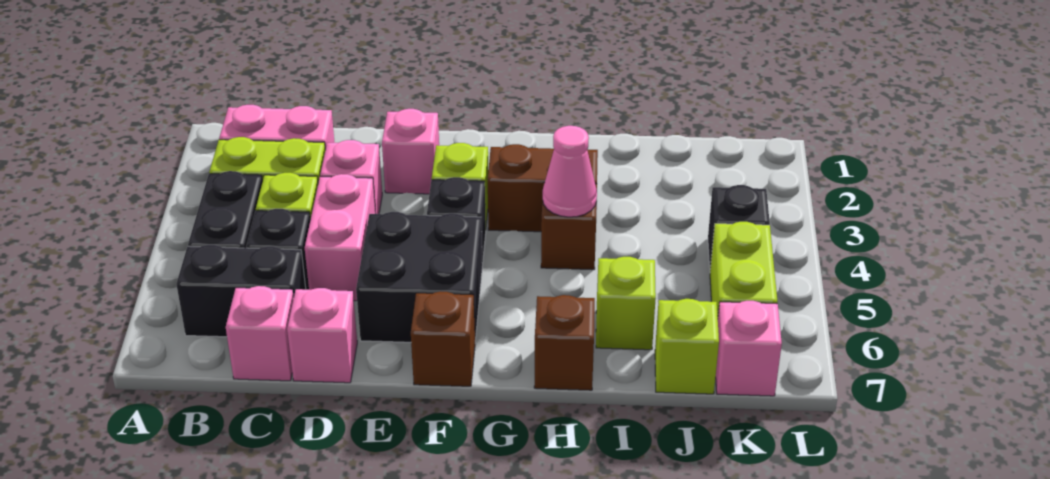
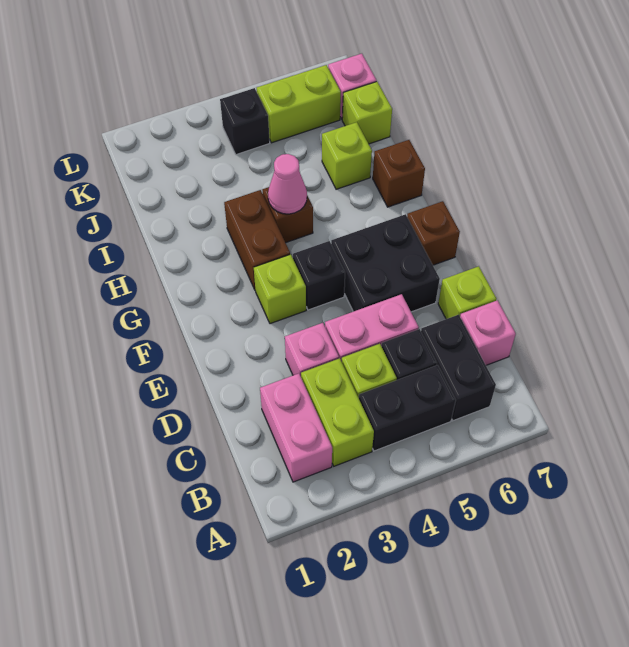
pink 1x1 brick [287,288,357,383] -> lime 1x1 brick [438,266,496,319]
pink 1x1 brick [382,109,439,194] -> none

